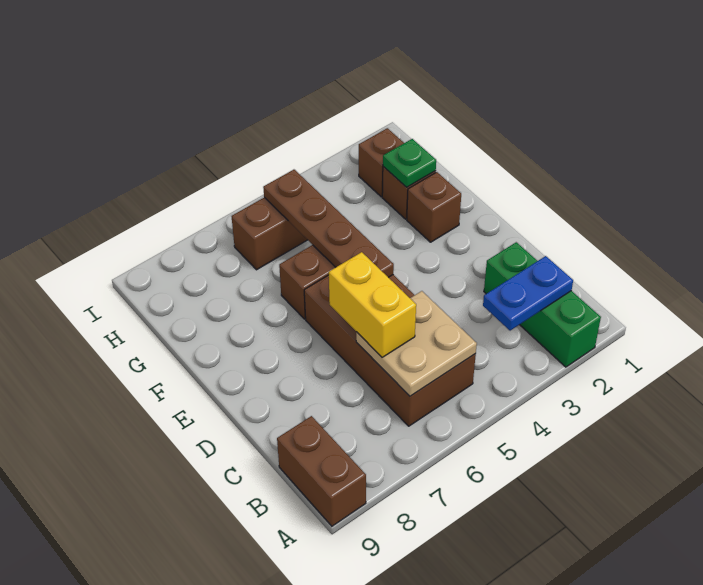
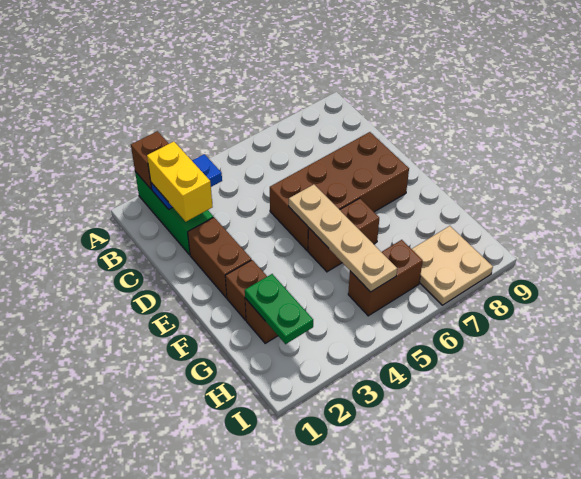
brown 1x2 brick [277,416,366,526] -> brown 1x2 brick moved to [188,217,251,298]
brown 2x4 brick [304,275,476,426] -> brown 2x4 brick turned to [270,132,409,251]
tan 2x2 plate [356,291,477,396] -> tan 2x2 plate moved to [412,226,493,305]
yellow 1x2 brick [329,252,416,357] -> yellow 1x2 brick moved to [147,142,212,222]
brown 1x4 plate [263,170,394,277] -> tan 1x4 plate [289,185,397,292]
green 1x1 plate [383,139,436,187] -> green 1x2 plate [245,274,313,344]
brown 1x1 brick [359,128,404,197] -> brown 1x1 brick moved to [131,131,169,189]

